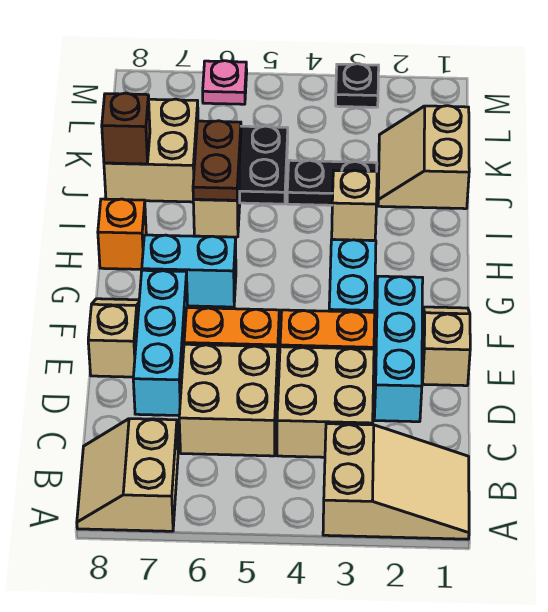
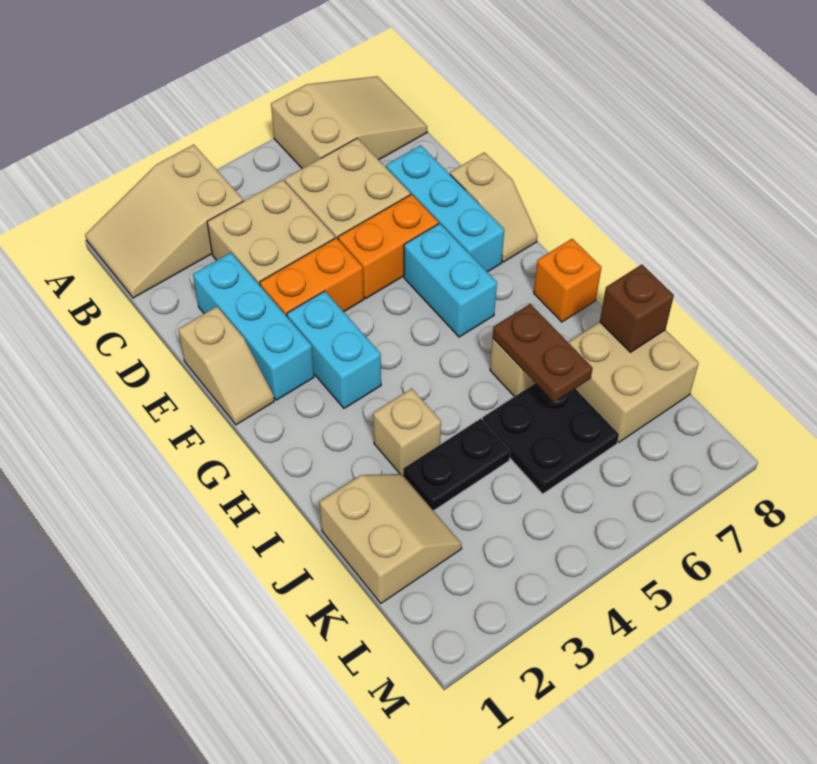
tan 2x2 slope [77,419,178,531] -> tan 2x3 slope [271,76,427,169]
cyan 1x2 brick [142,235,236,307] -> cyan 1x2 brick turned to [404,223,497,337]
black 1x1 plate [336,64,379,107] -> none
pink 1x1 plate [203,61,247,104] -> none

